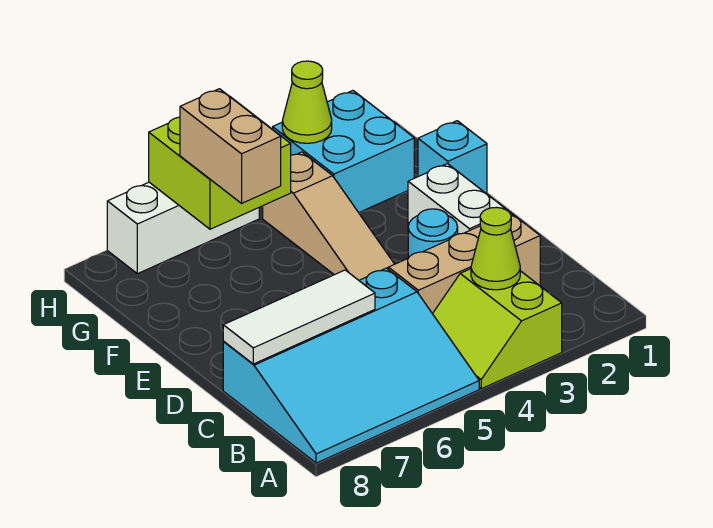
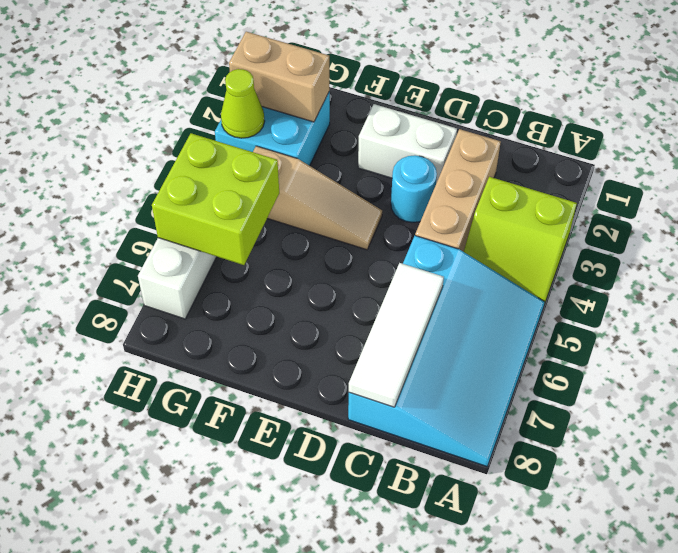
lime 1x1 cone [471,207,520,290] -> none
cyan 1x1 brick [418,121,487,194] -> none
tan 1x2 brick [180,89,281,203] -> tan 1x2 brick moved to [229,32,330,122]

